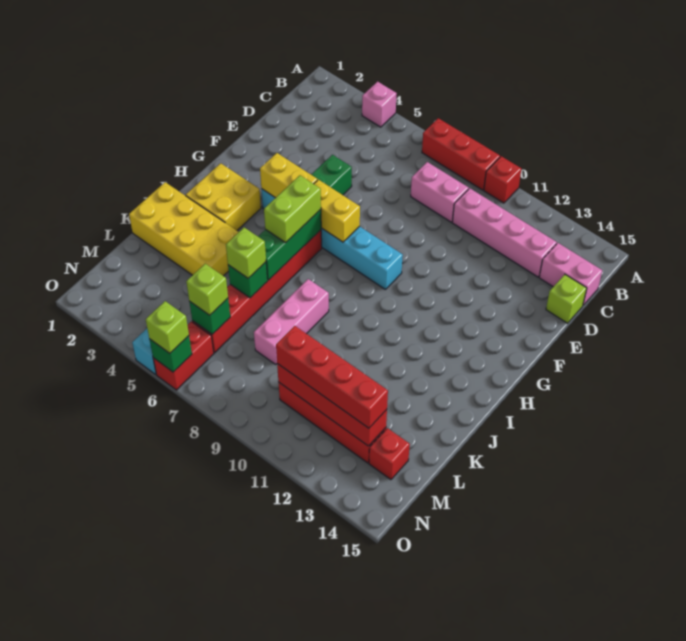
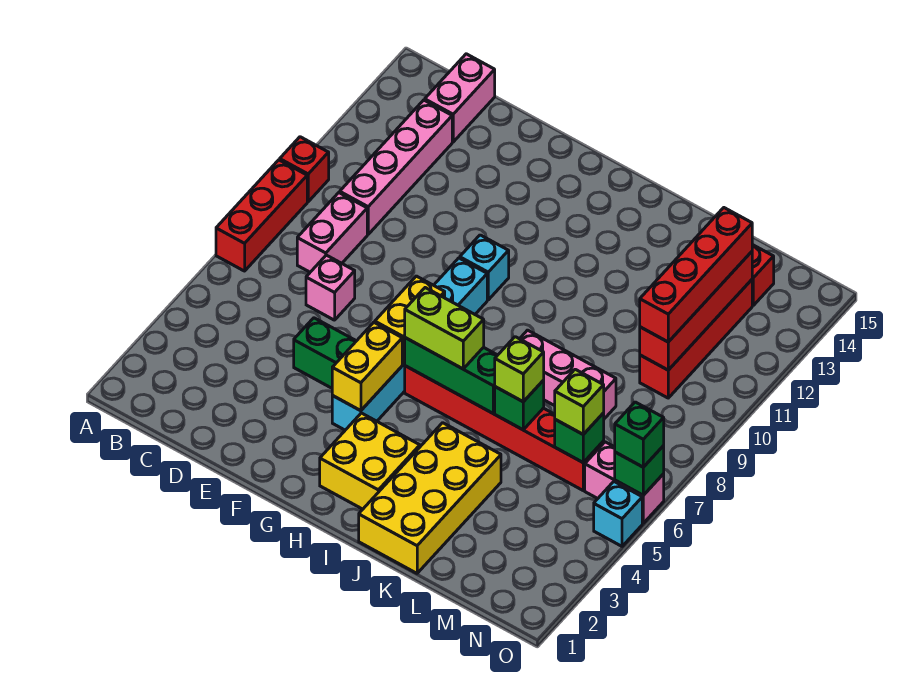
pink 1x1 brick [362,82,397,127] -> pink 1x1 brick moved to [306,255,355,320]
lime 1x1 brick [546,275,587,323] -> none
none -> cyan 1x1 brick [460,235,509,300]
red 1x2 brick [153,321,214,390] -> pink 1x2 brick [585,442,664,523]
lime 1x1 brick [146,301,189,353] -> green 1x1 brick [615,402,664,467]

